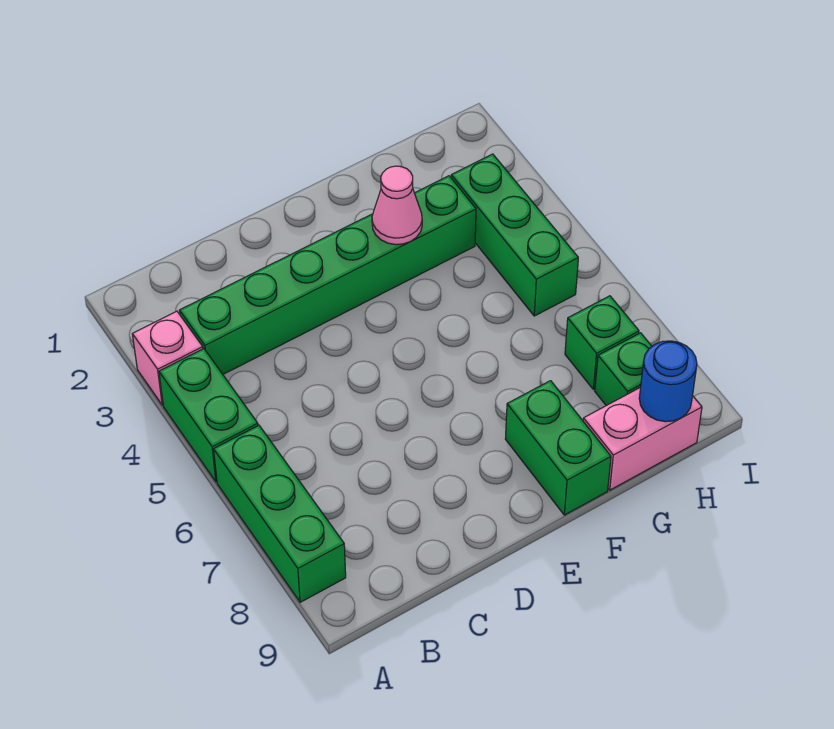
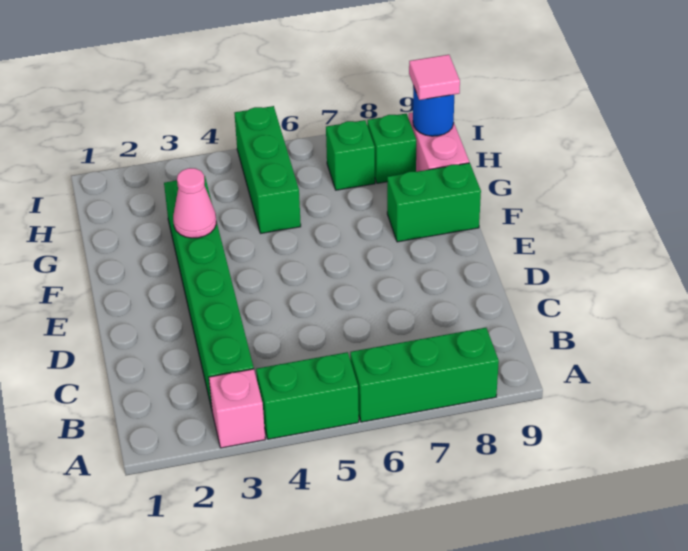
green 1x3 brick [451,154,578,316] -> green 1x3 brick turned to [234,106,301,233]
none -> pink 1x1 tile [409,55,460,100]

